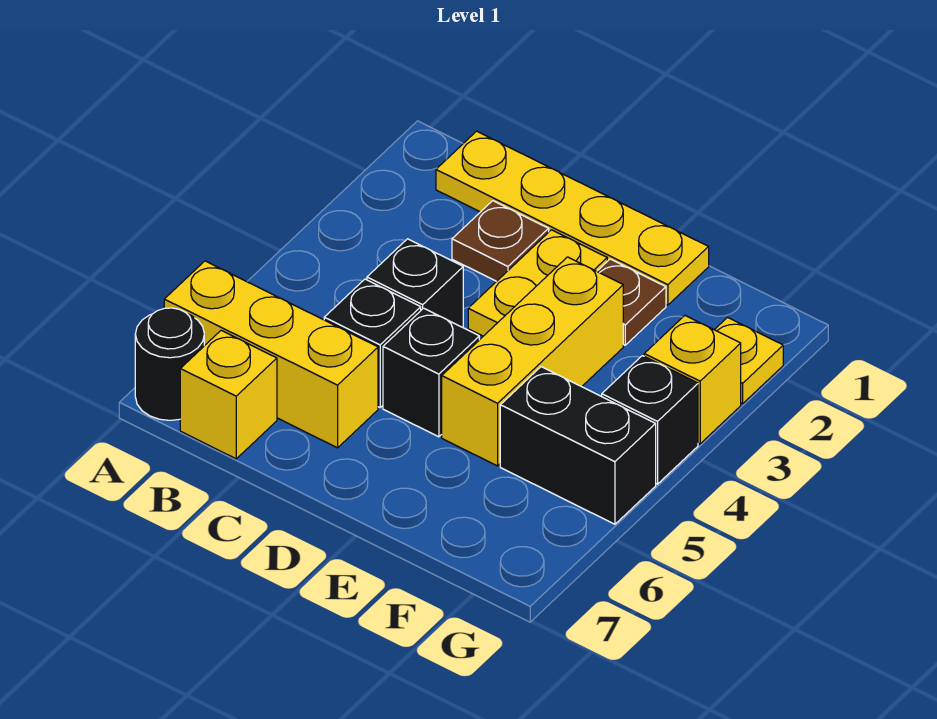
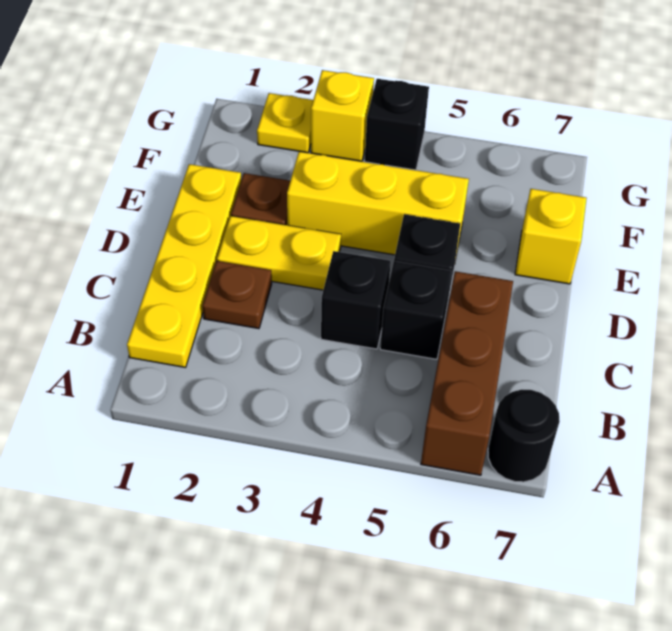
yellow 1x3 brick [164,261,378,448] -> brown 1x3 brick [421,271,513,475]
yellow 1x1 brick [180,330,277,459] -> yellow 1x1 brick moved to [515,189,587,284]
black 1x2 brick [500,367,656,524] -> none

